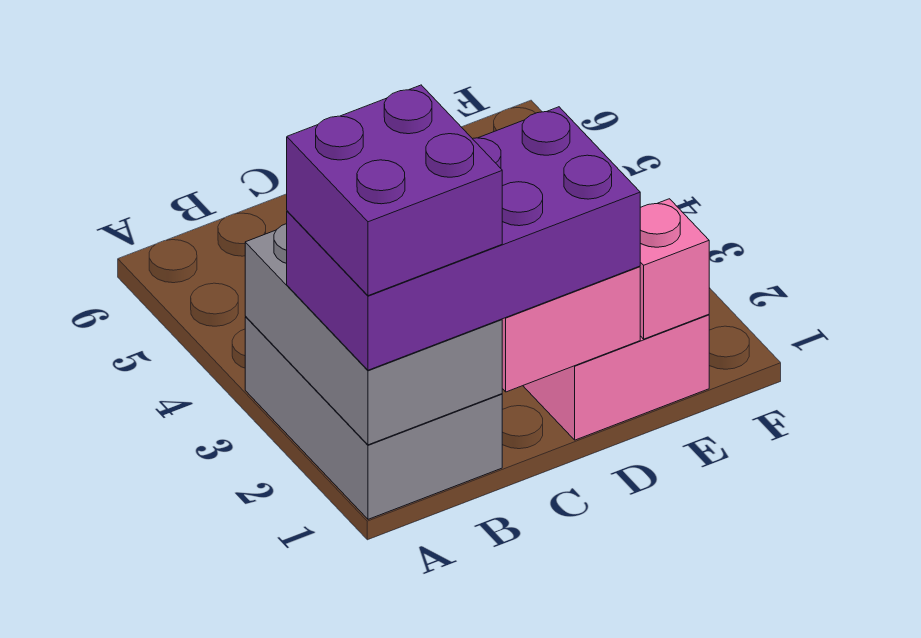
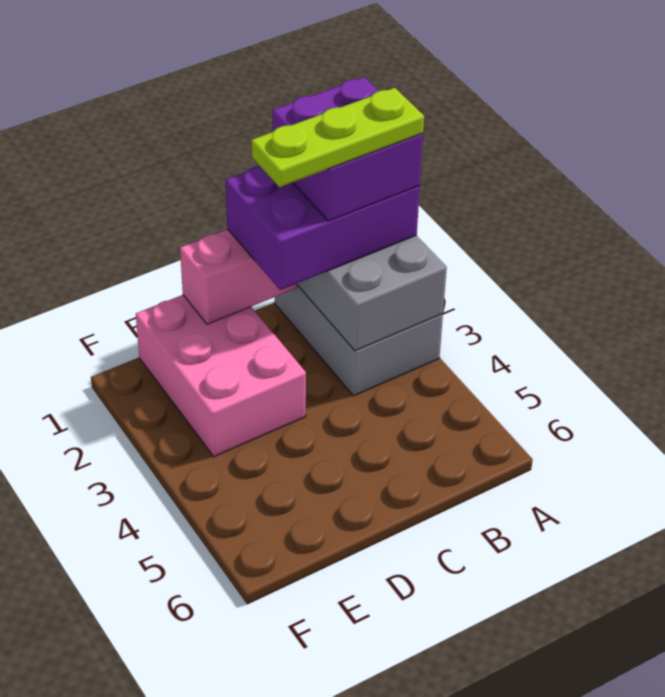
purple 2x4 brick [287,107,640,370] -> purple 2x3 brick [226,166,420,290]
none -> lime 1x3 plate [251,88,424,187]
pink 1x1 brick [640,199,709,339] -> none

